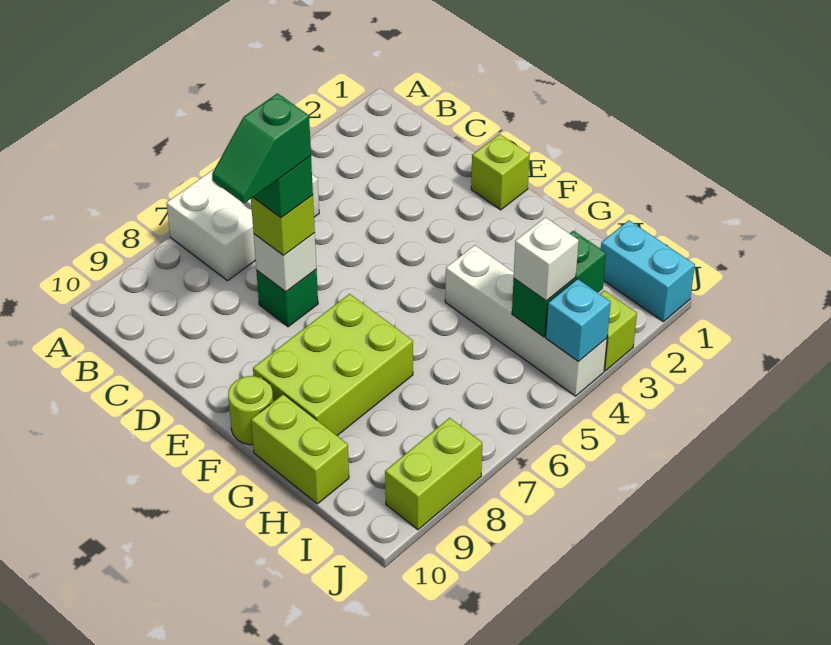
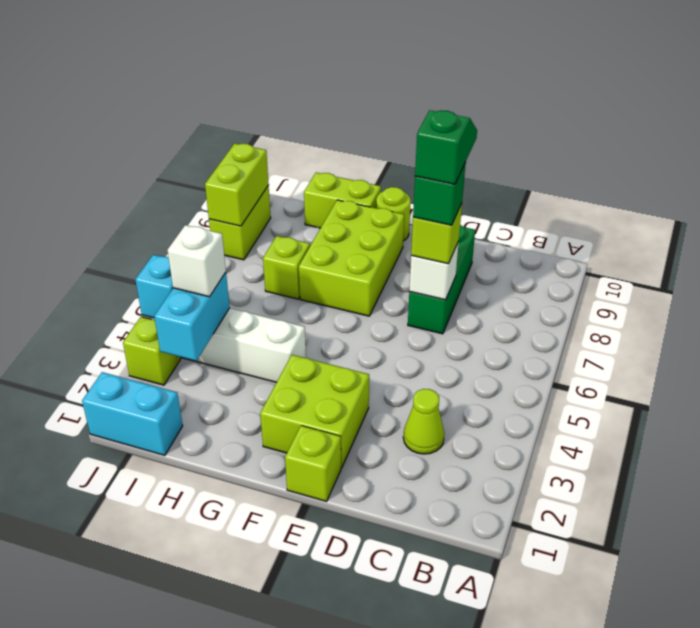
white 2x3 brick [166,169,319,281] -> none
none -> lime 1x1 cone [403,389,444,454]
green 1x1 brick [256,270,318,327] -> green 1x3 brick [408,225,475,334]
none -> lime 2x2 brick [260,355,369,468]
none -> lime 1x1 brick [263,236,310,299]
green 1x2 brick [512,231,606,337] -> cyan 1x2 brick [154,273,230,361]
none -> lime 1x2 brick [205,143,269,226]

